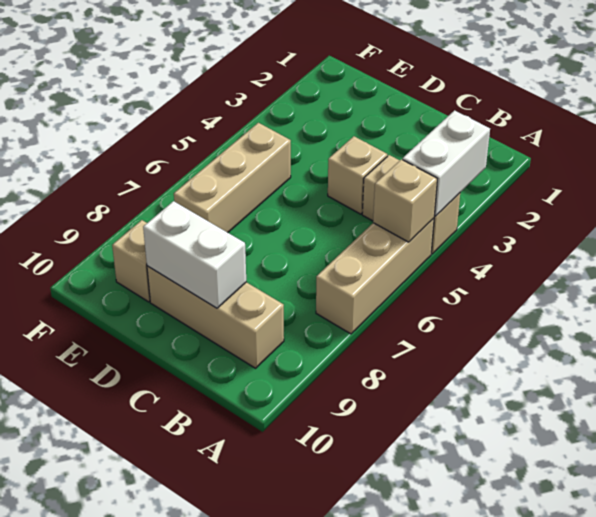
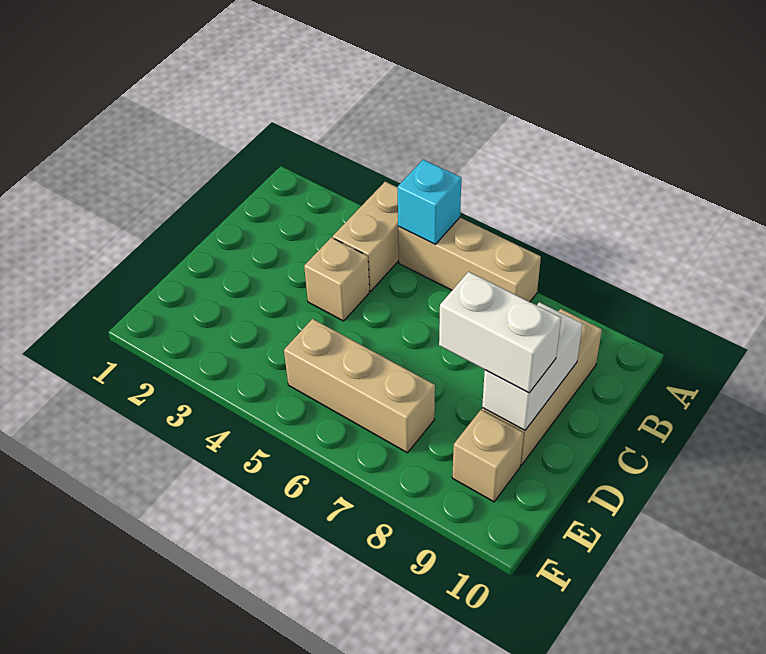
white 1x2 brick [403,110,490,216] -> white 1x2 brick moved to [439,272,561,393]
tan 1x1 brick [373,159,437,242] -> cyan 1x1 brick [397,160,461,244]

